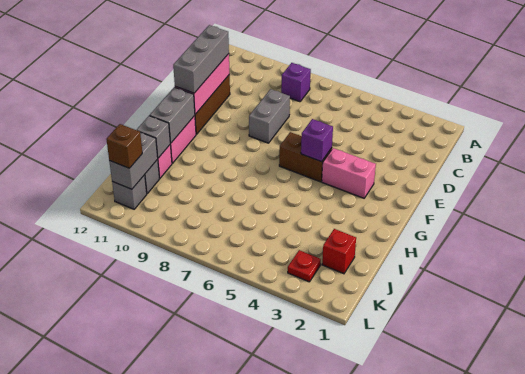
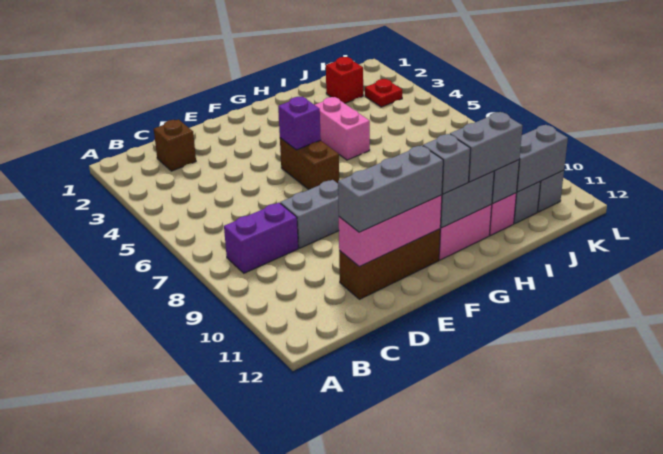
purple 1x1 brick [281,63,311,102] -> purple 1x2 brick [224,203,298,273]
pink 1x2 brick [322,148,376,198] -> pink 1x2 brick moved to [315,97,370,160]
none -> grey 1x1 brick [423,134,471,194]
none -> grey 1x2 brick [450,112,523,182]
brown 1x1 brick [106,124,142,168] -> brown 1x1 brick moved to [154,119,196,171]

